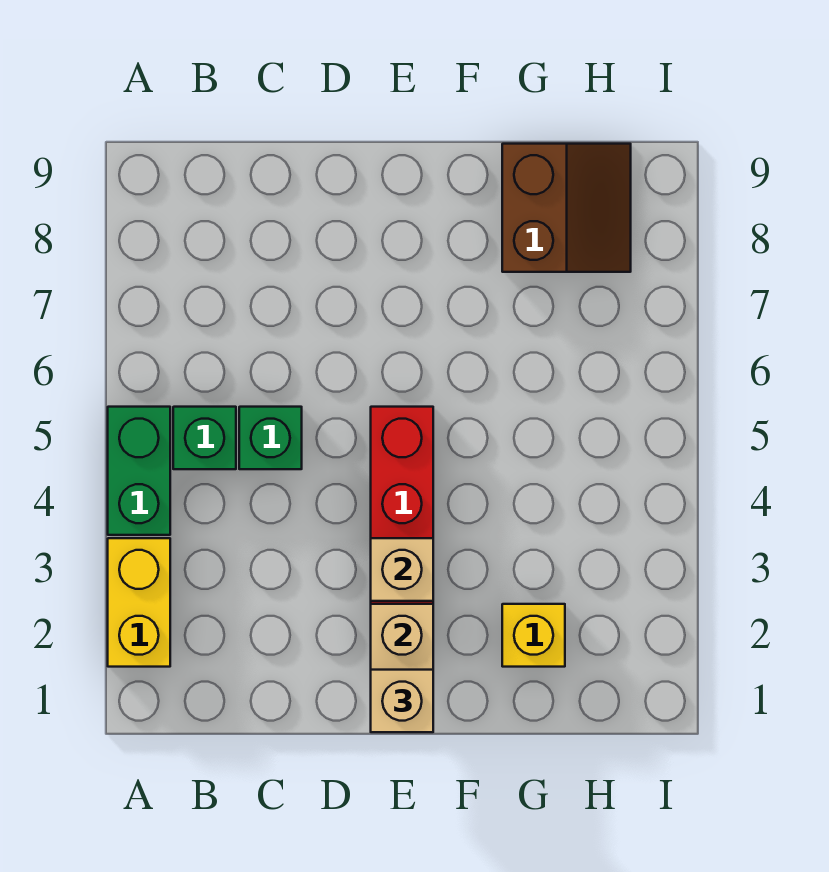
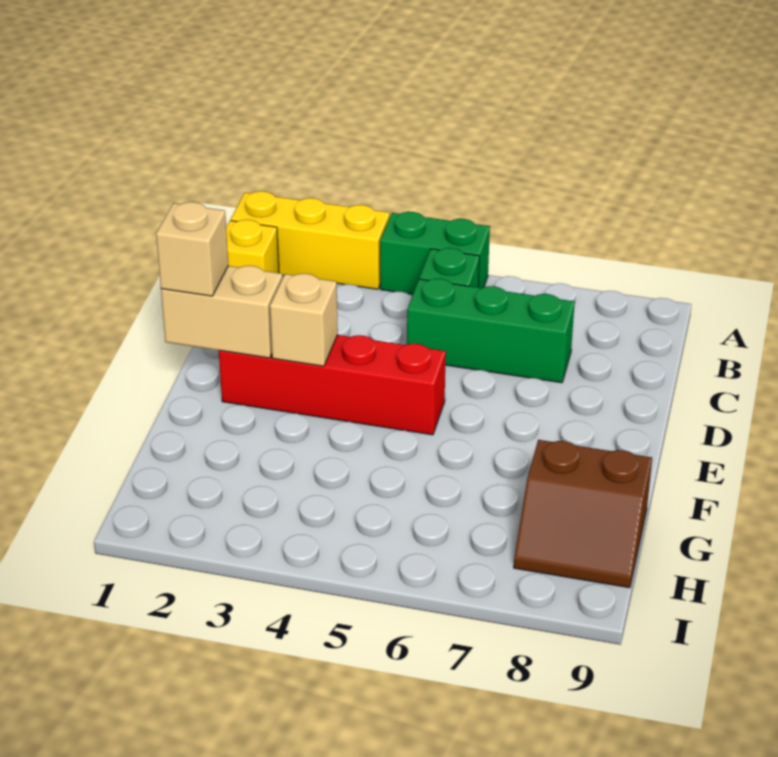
yellow 1x2 brick [108,538,170,667] -> yellow 1x3 brick [231,191,390,289]
green 1x1 brick [239,407,302,469] -> green 1x3 brick [407,279,575,383]
yellow 1x1 brick [502,604,565,667] -> yellow 1x1 brick moved to [226,220,279,273]

